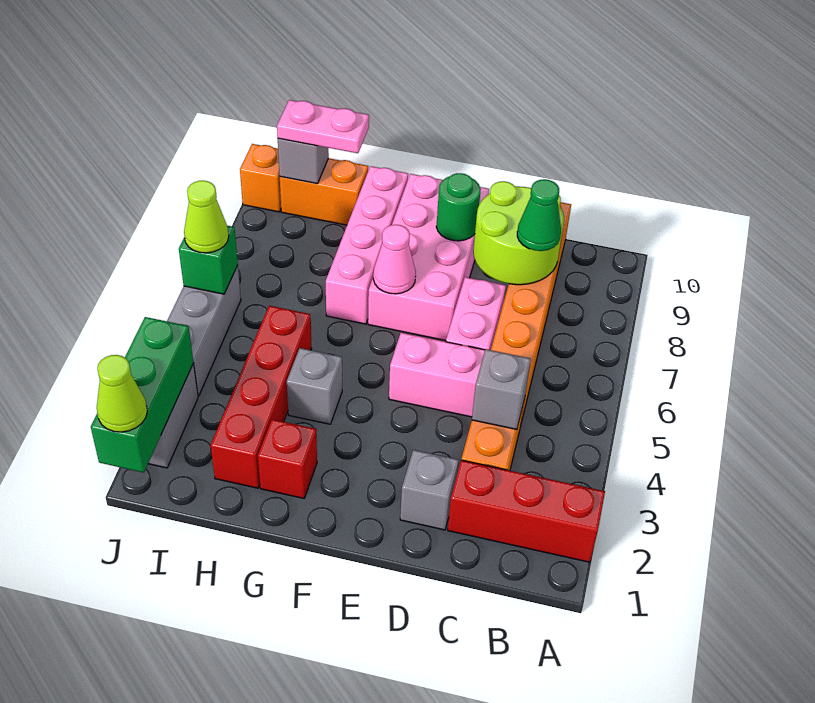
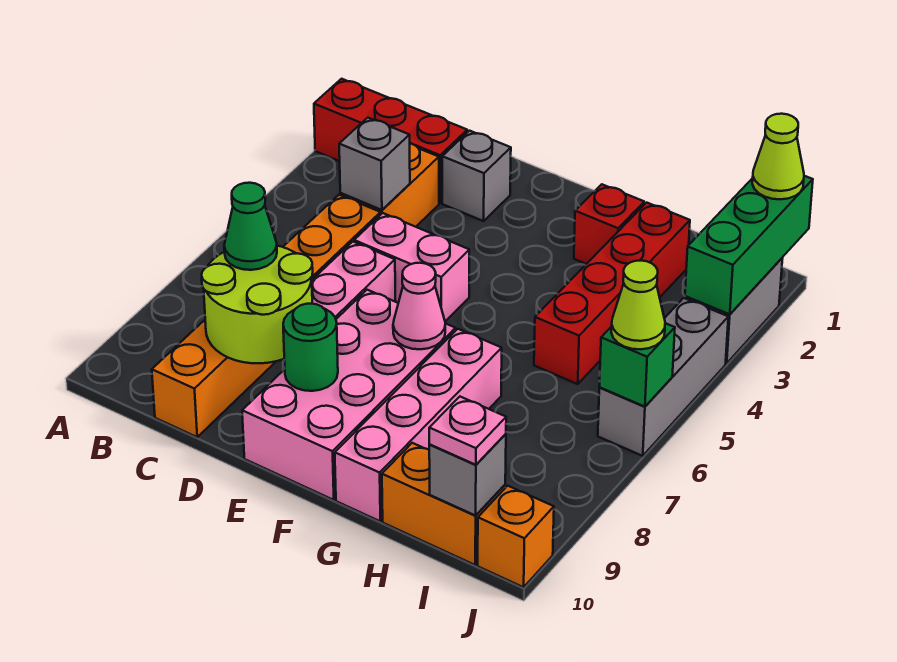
grey 1x1 brick [287,348,342,424] -> none
pink 1x2 plate [277,100,369,153] -> pink 1x1 plate [429,397,506,465]

